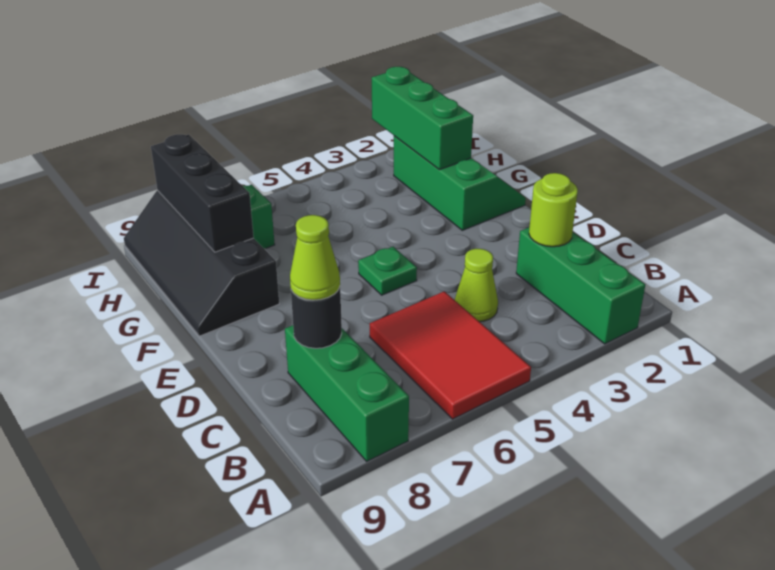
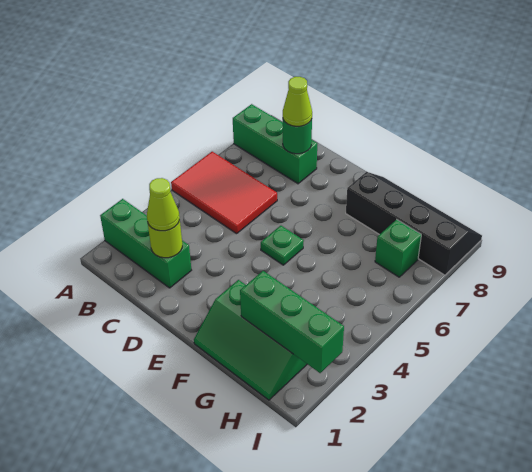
lime 1x1 cone [455,249,498,322] -> lime 1x1 cone moved to [147,178,179,231]
black 1x1 round brick [291,287,342,348] -> green 1x1 round brick [283,119,312,154]
black 1x3 brick [151,134,254,252] -> none

